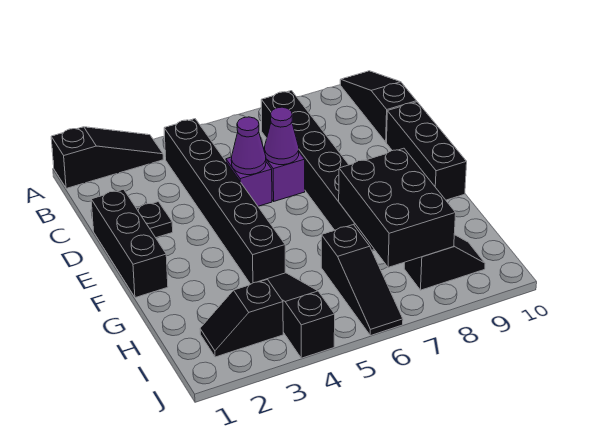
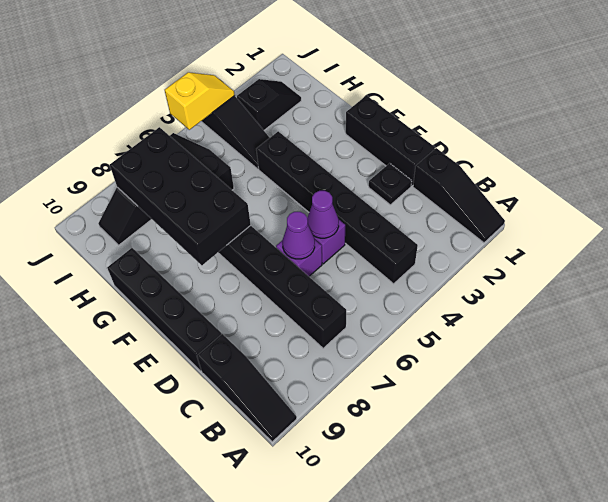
black 1x3 slope [51,127,163,188] -> black 1x3 slope turned to [413,148,505,243]
black 1x3 brick [387,102,467,200] -> black 1x4 brick [107,248,221,371]
black 2x3 brick [339,148,456,267] -> black 2x4 brick [110,127,251,265]
none -> yellow 1x2 slope [165,72,235,130]

